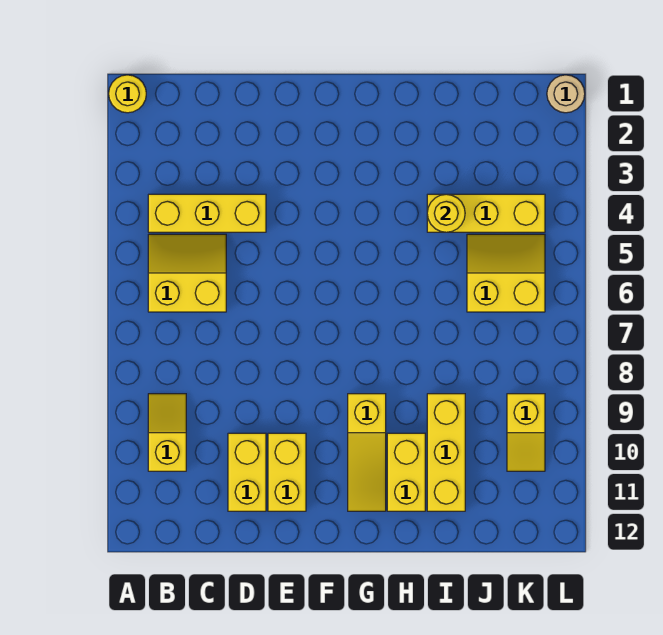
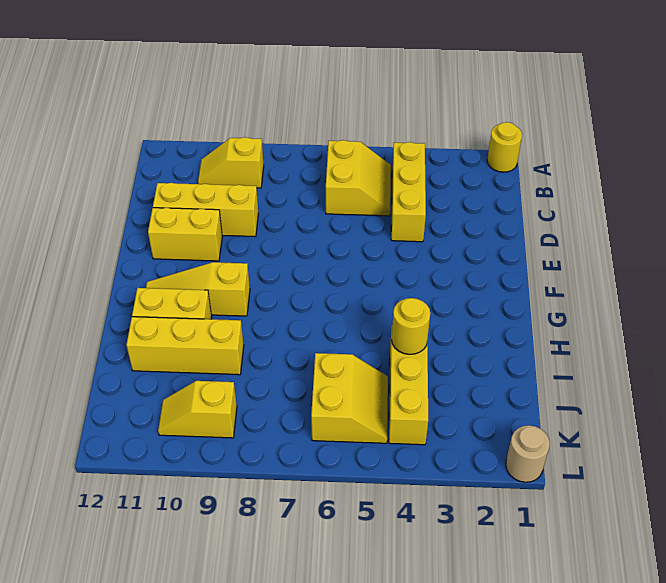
yellow 1x2 slope [148,394,186,471] -> yellow 1x2 slope turned to [198,137,264,188]
yellow 1x2 brick [228,433,266,511] -> yellow 1x3 brick [153,183,258,237]

